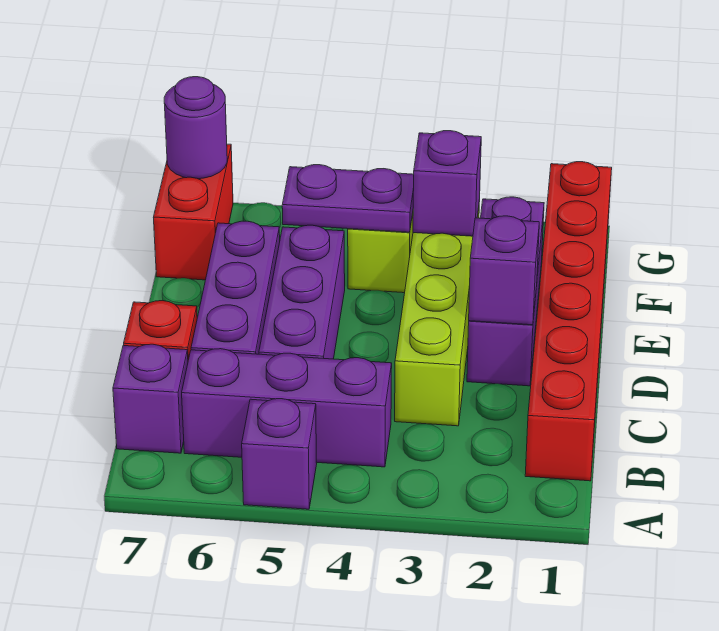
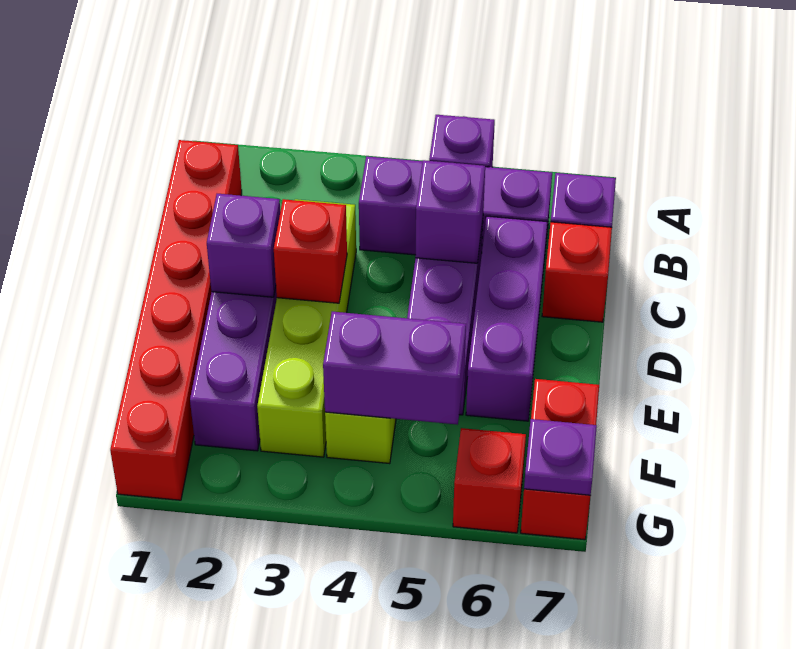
none -> red 1x1 brick [274,199,347,303]
purple 1x1 brick [413,131,481,236] -> purple 1x1 brick moved to [415,160,485,263]
purple 1x2 plate [282,165,414,232] -> purple 1x2 brick [323,312,466,425]
none -> red 1x1 brick [453,428,526,533]
purple 1x1 round brick [164,77,227,179] -> purple 1x1 plate [524,419,597,495]

